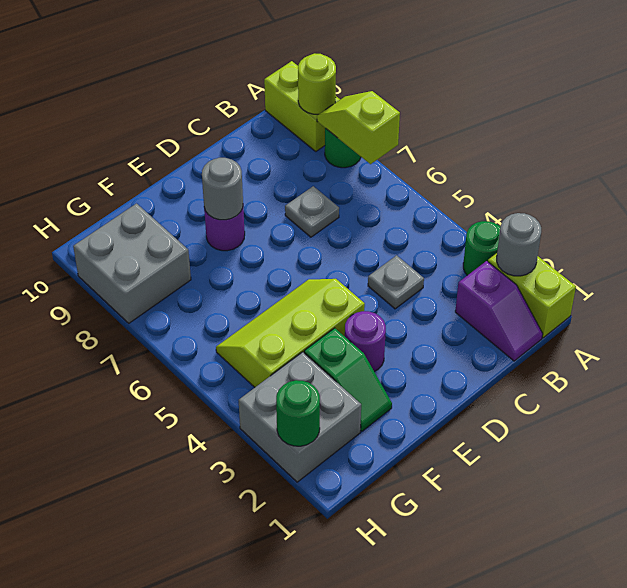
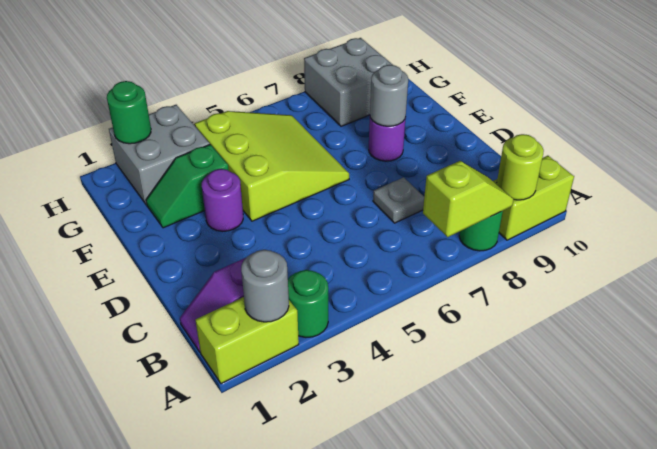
grey 1x1 plate [368,255,424,309] -> none
lime 2x3 slope [216,279,365,387] -> lime 3x3 slope [195,111,349,221]

